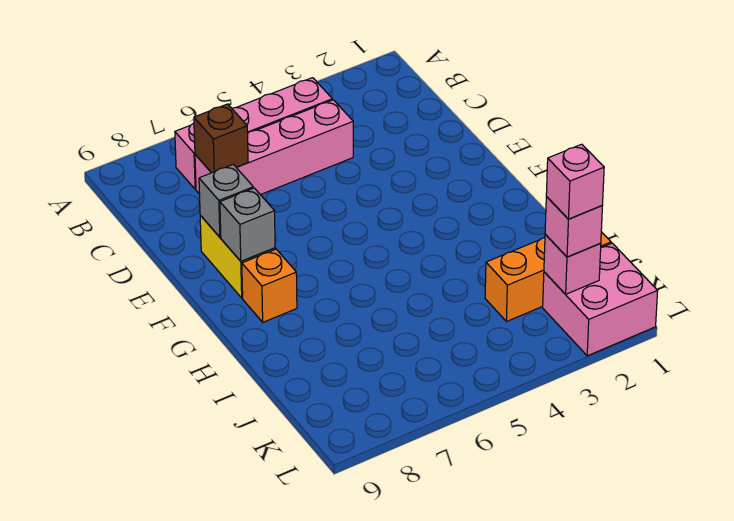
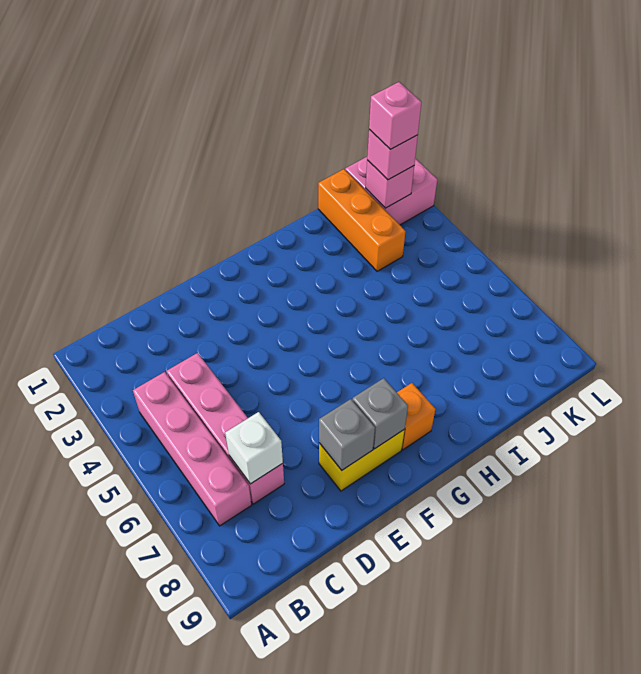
brown 1x1 brick [194,104,248,173] -> white 1x1 brick [225,412,283,484]

